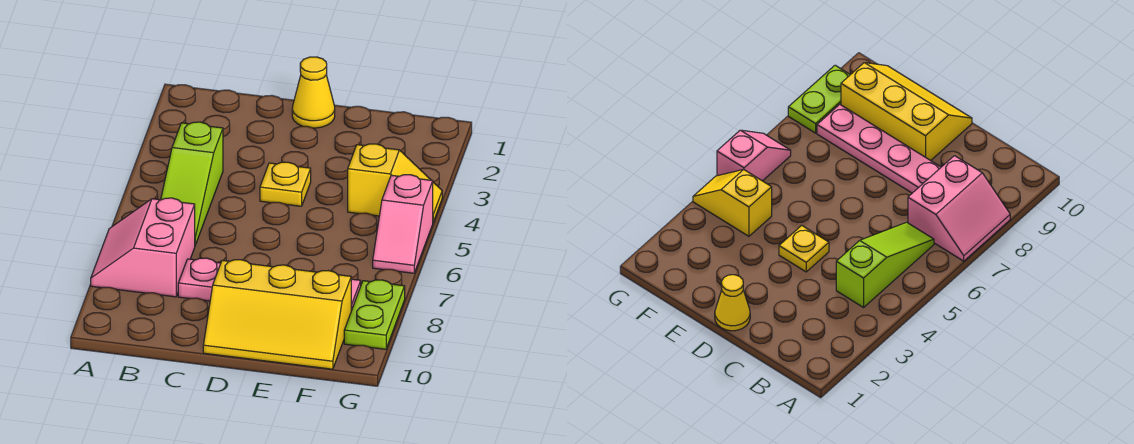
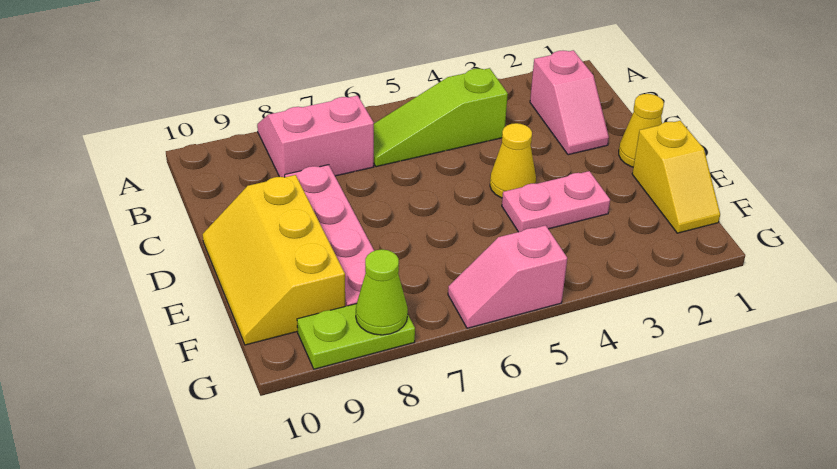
none -> pink 1x2 slope [530,50,609,155]
yellow 1x1 plate [260,162,311,206] -> yellow 1x1 cone [490,123,536,198]
none -> pink 1x2 plate [502,171,610,232]
yellow 1x2 slope [348,144,442,222] -> yellow 1x2 slope moved to [632,121,720,233]
none -> lime 1x1 cone [356,250,408,335]

